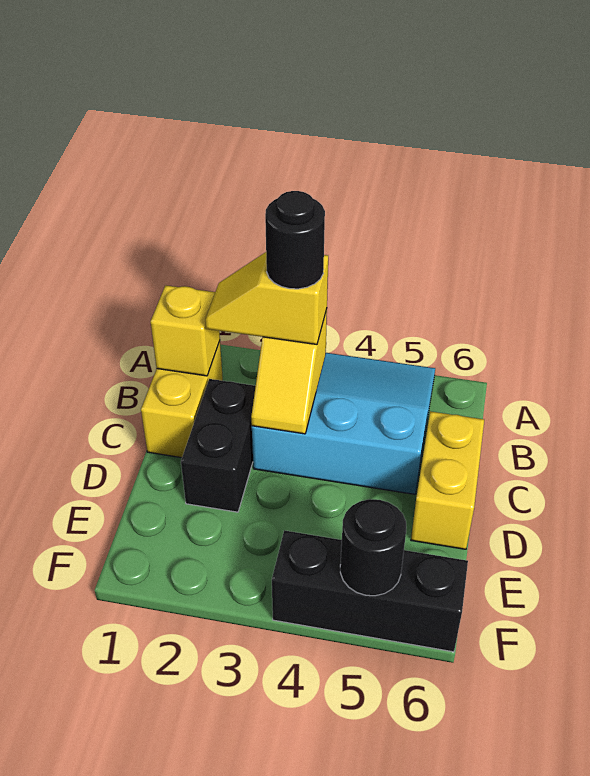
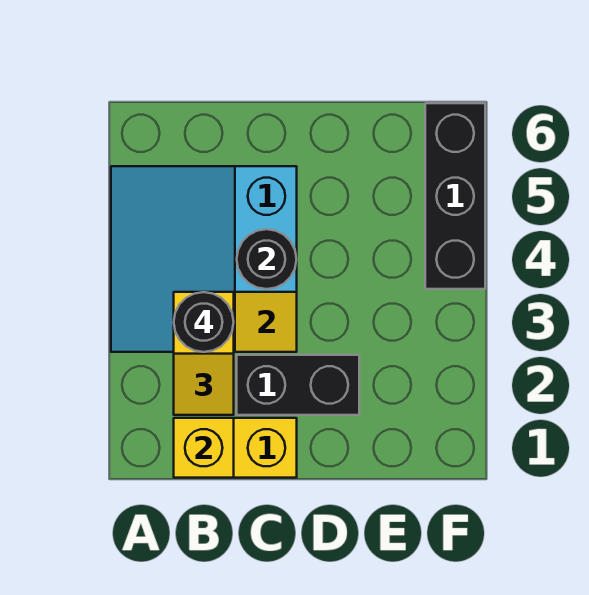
yellow 1x2 brick [411,411,484,549] -> none
black 1x1 round brick [340,499,406,596] -> black 1x1 round brick moved to [237,229,297,289]

